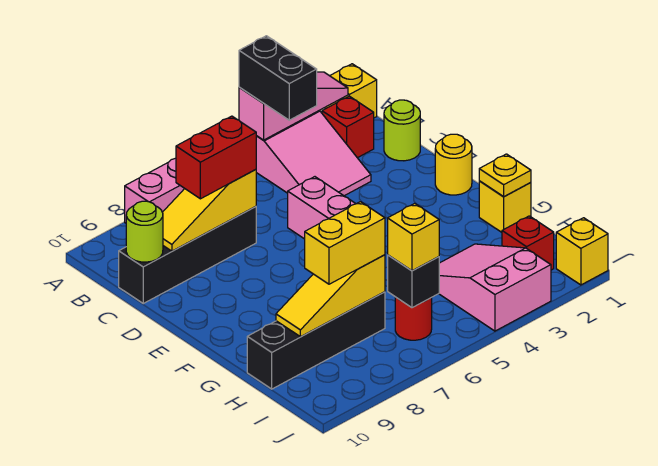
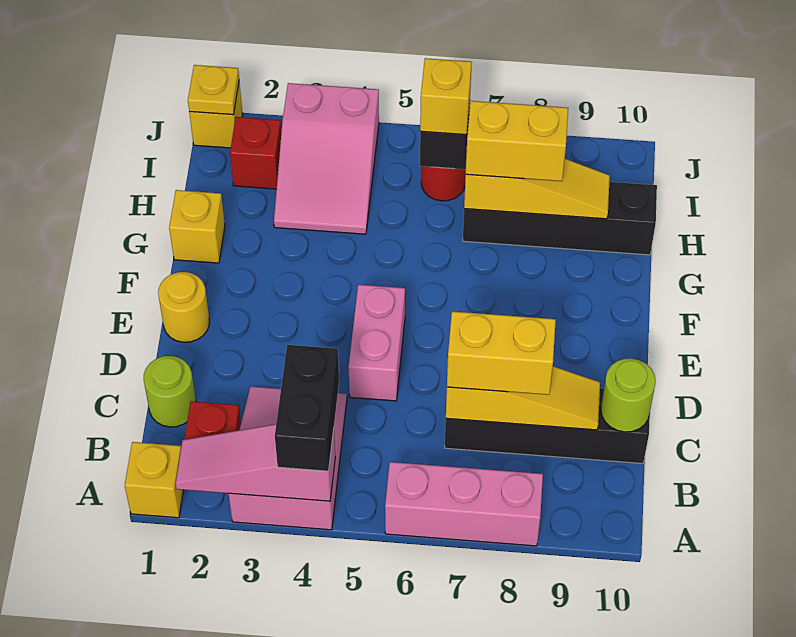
red 1x2 brick [176,116,256,199] -> yellow 1x2 brick [447,311,556,395]
yellow 1x1 plate [479,154,531,197] -> yellow 1x1 plate moved to [188,65,239,115]

